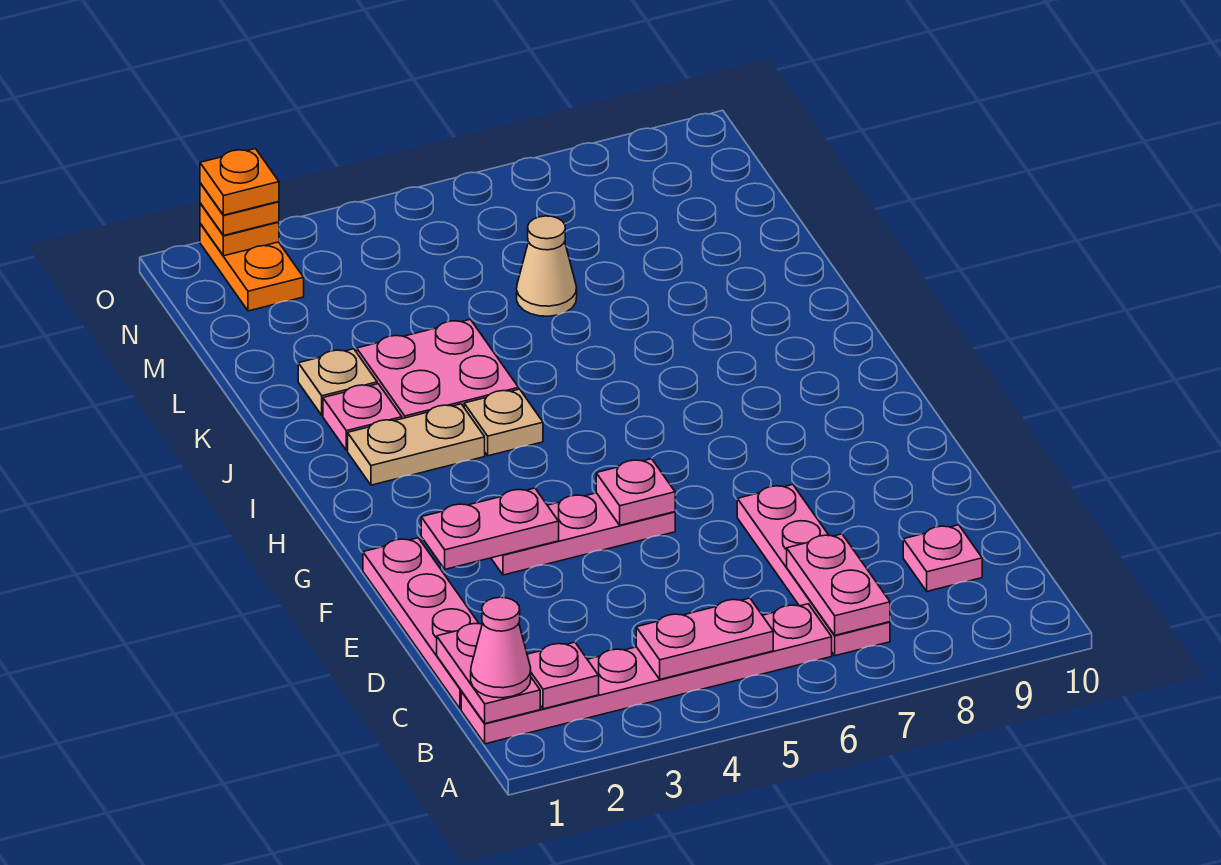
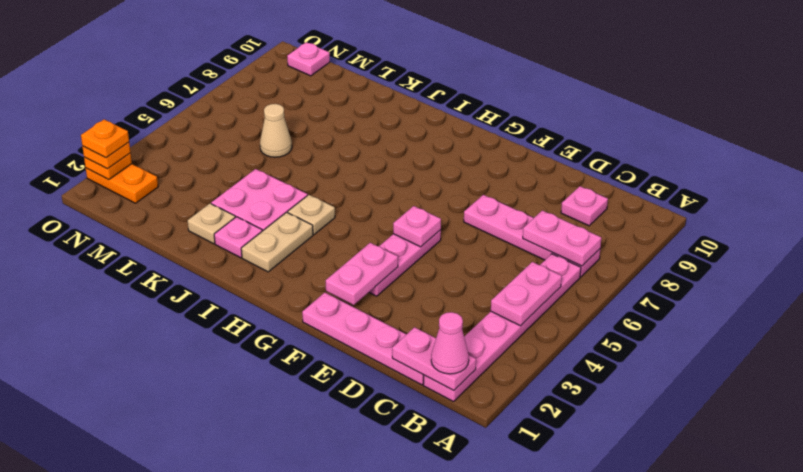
pink 1x1 plate [527,642,599,709] -> pink 1x1 plate moved to [287,42,330,76]

